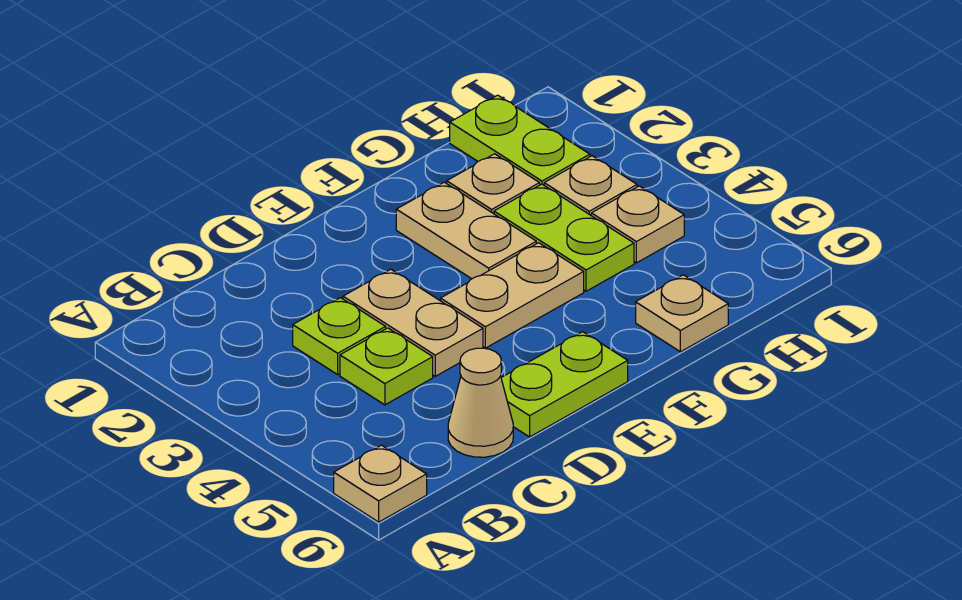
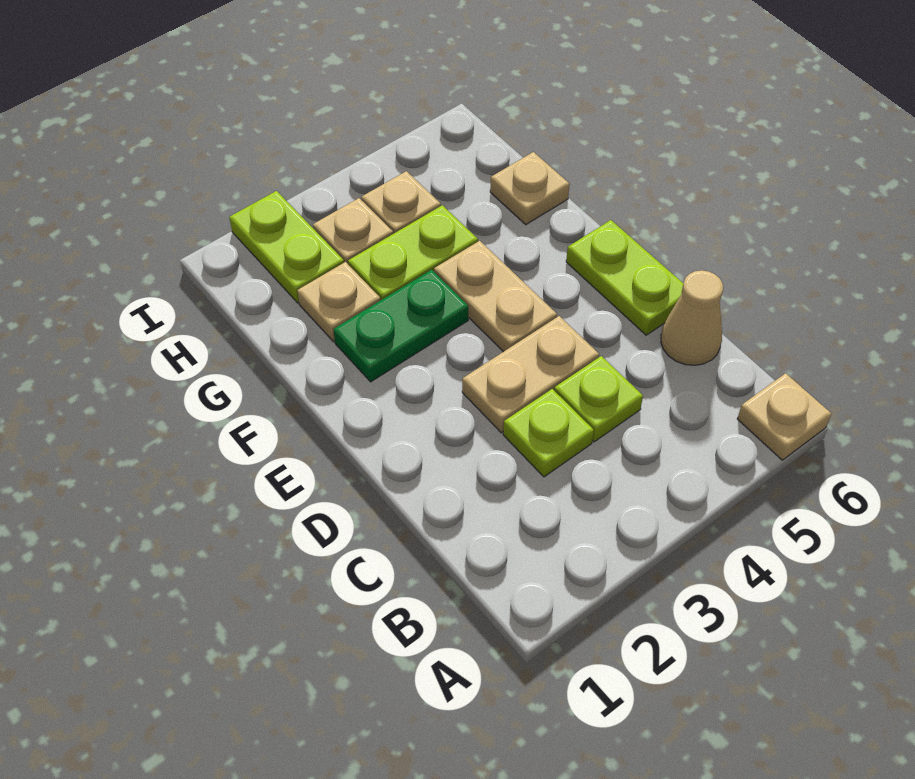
tan 1x2 plate [396,182,536,279] -> green 1x2 plate [333,270,468,382]
lime 1x2 plate [450,95,590,185] -> lime 1x2 plate turned to [229,191,344,303]

